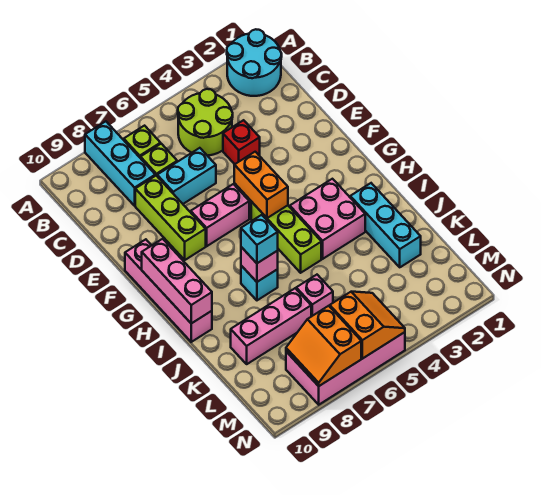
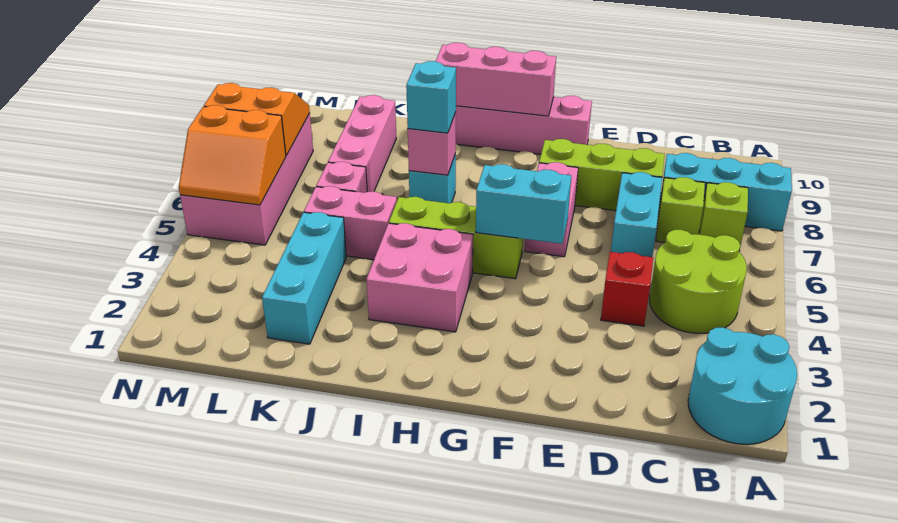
orange 1x2 brick [234,152,288,218] -> cyan 1x2 brick [476,164,571,244]
cyan 1x3 brick [350,183,421,267] -> cyan 1x3 brick turned to [262,212,346,344]
none -> pink 1x2 brick [304,186,397,260]

